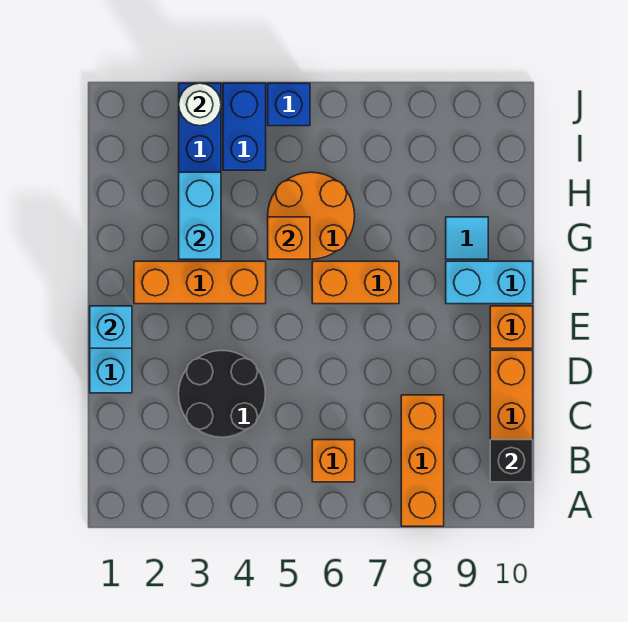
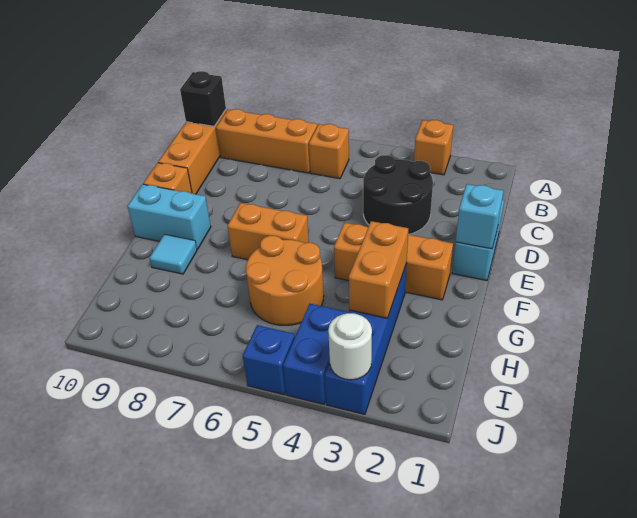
orange 1x3 brick [401,395,444,526] -> orange 1x3 brick turned to [216,109,317,173]
cyan 1x2 brick [179,172,221,259] -> orange 1x2 brick [349,221,408,318]
orange 1x1 brick [268,217,310,259] -> orange 1x1 brick moved to [414,120,453,175]

